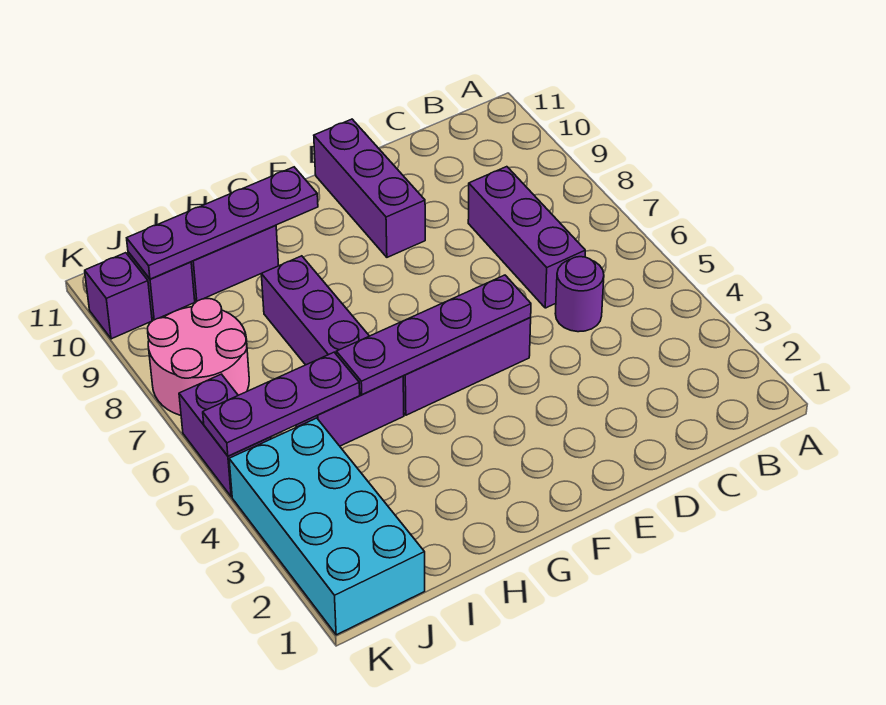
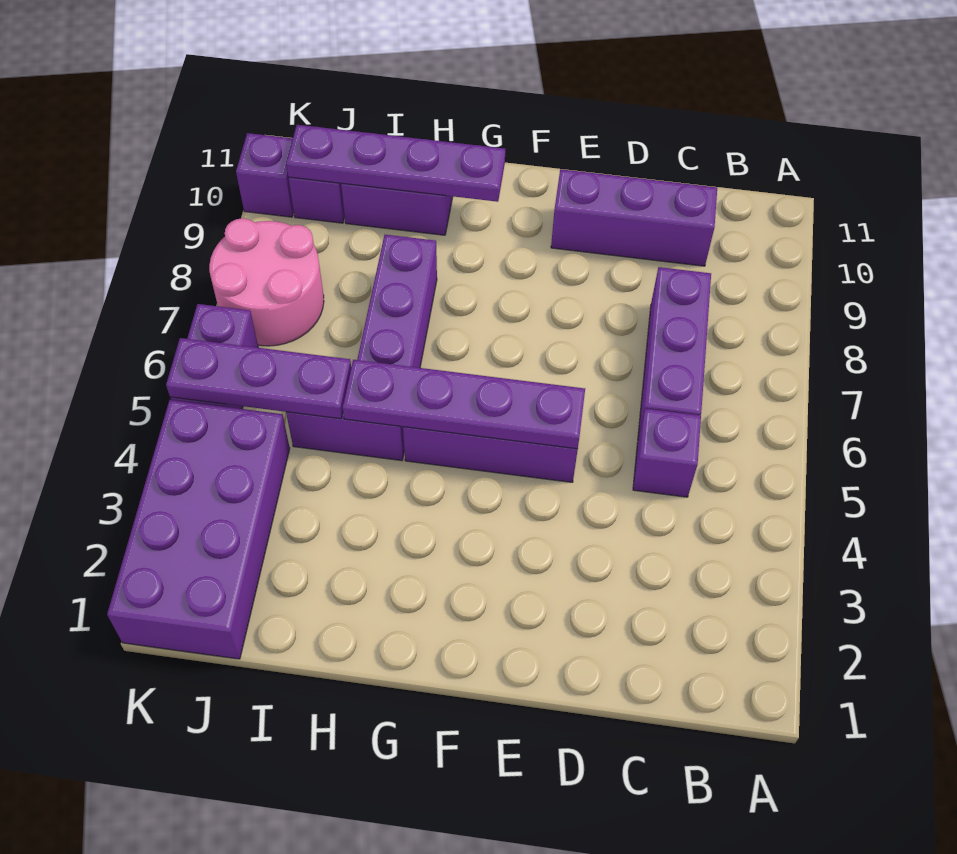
purple 1x1 round brick [555,257,604,332] -> purple 1x1 brick [633,409,701,497]
purple 1x3 brick [314,119,425,257] -> purple 1x3 brick turned to [551,169,717,266]
cyan 2x4 brick [229,418,425,635] -> purple 2x4 brick [107,400,290,659]

